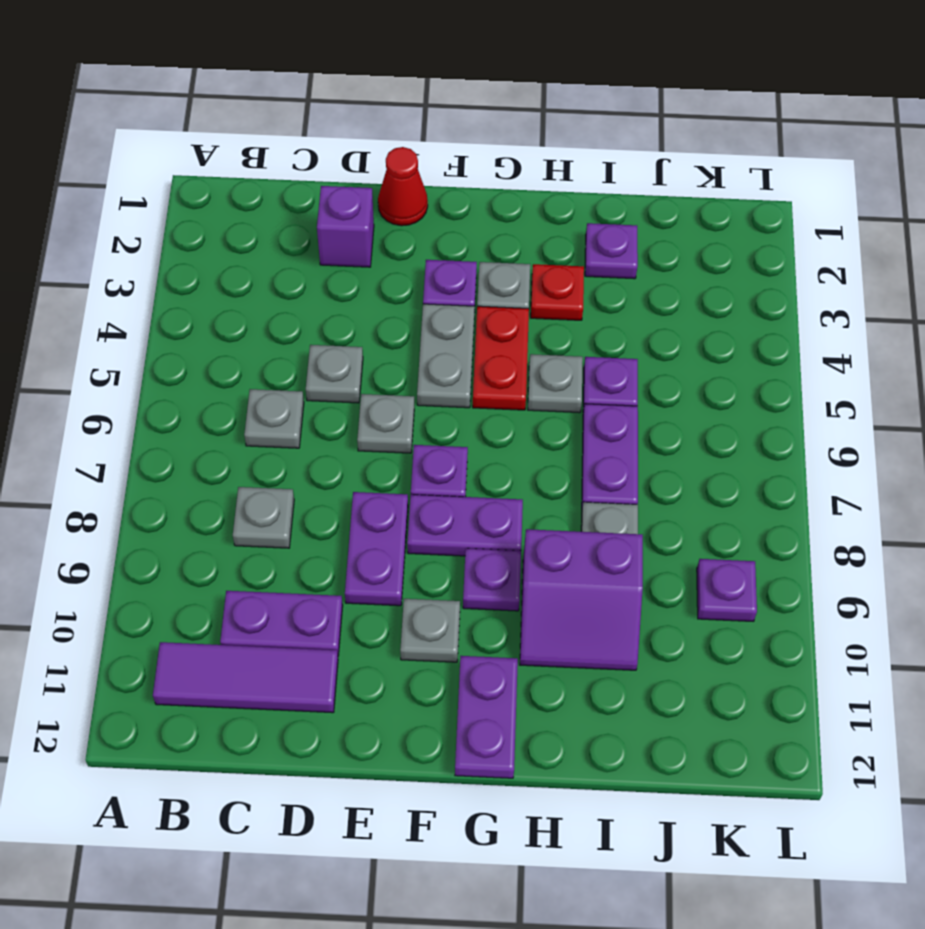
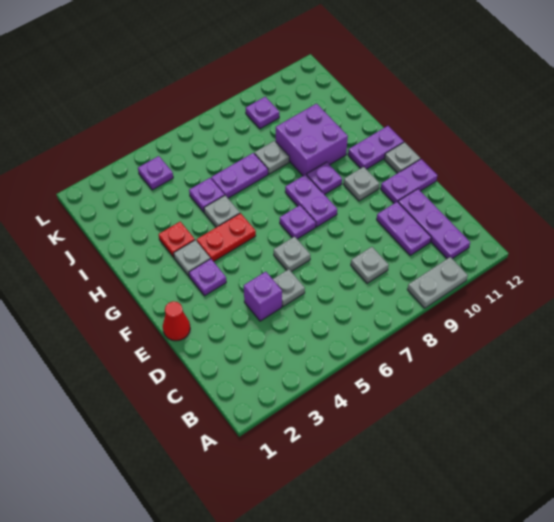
purple 1x3 tile [153,642,338,713] -> purple 1x3 plate [398,189,470,259]
grey 1x1 plate [244,389,304,448] -> grey 1x1 plate moved to [384,142,420,173]
purple 1x1 brick [317,186,374,267] -> purple 1x1 brick moved to [244,272,282,321]
purple 1x2 plate [345,492,408,606] -> purple 1x2 plate moved to [381,159,437,203]
grey 1x2 plate [417,304,475,408] -> grey 1x2 plate moved to [407,257,468,308]
purple 2x2 slope [520,529,643,670] -> purple 2x2 brick [276,104,348,176]
purple 1x1 plate [585,223,638,279] -> purple 1x1 plate moved to [138,156,173,190]

